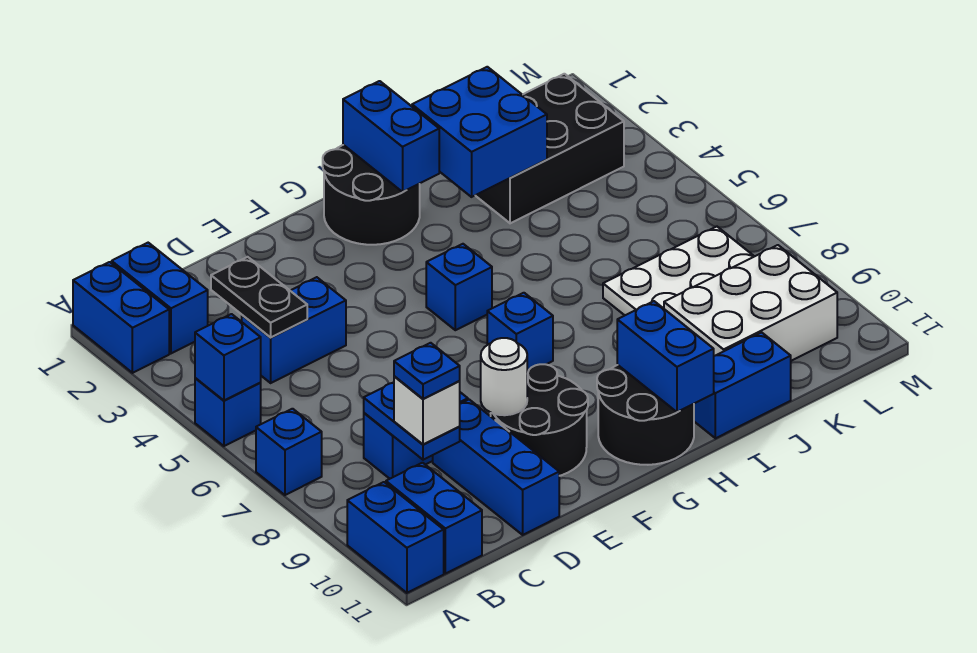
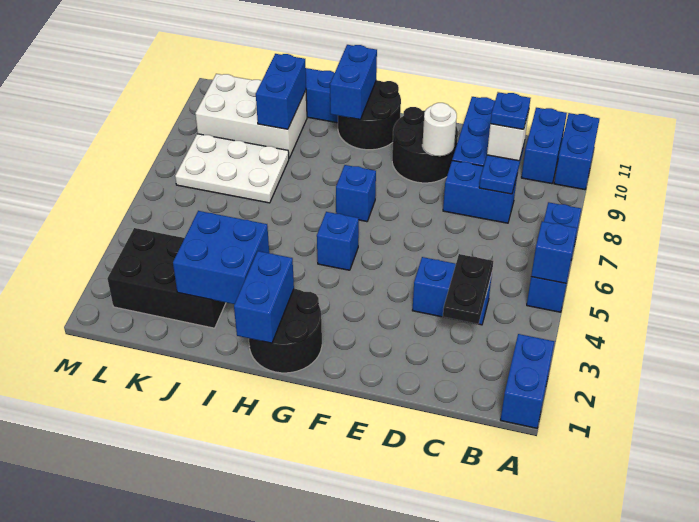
blue 1x2 brick [112,243,208,353] -> blue 1x2 brick moved to [256,54,306,129]

